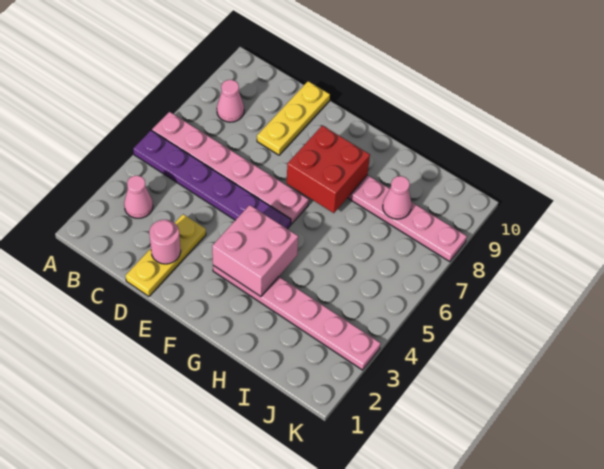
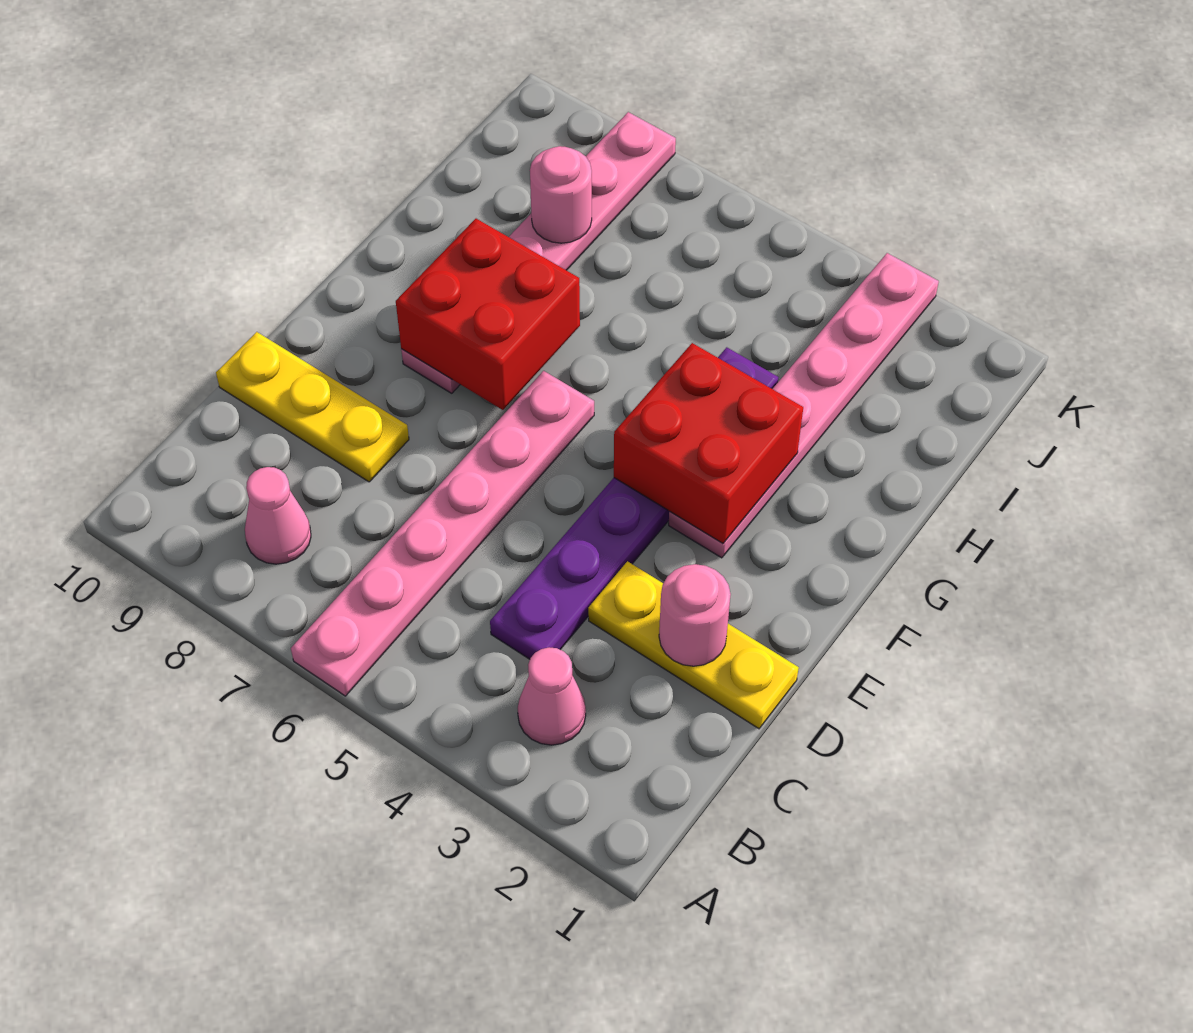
purple 1x6 plate [133,131,291,229] -> purple 1x6 plate moved to [490,347,779,659]
pink 2x2 brick [212,205,298,297] -> red 2x2 brick [614,343,803,543]
pink 1x1 cone [383,176,412,219] -> pink 1x1 round brick [530,146,592,243]

